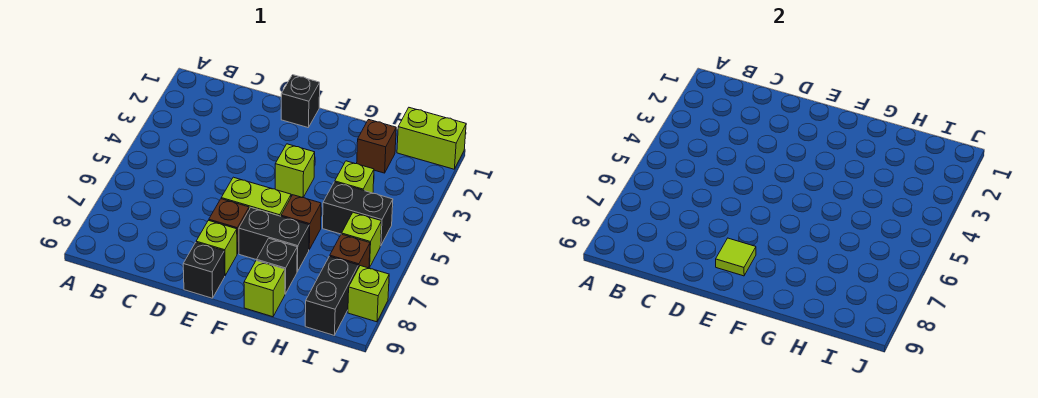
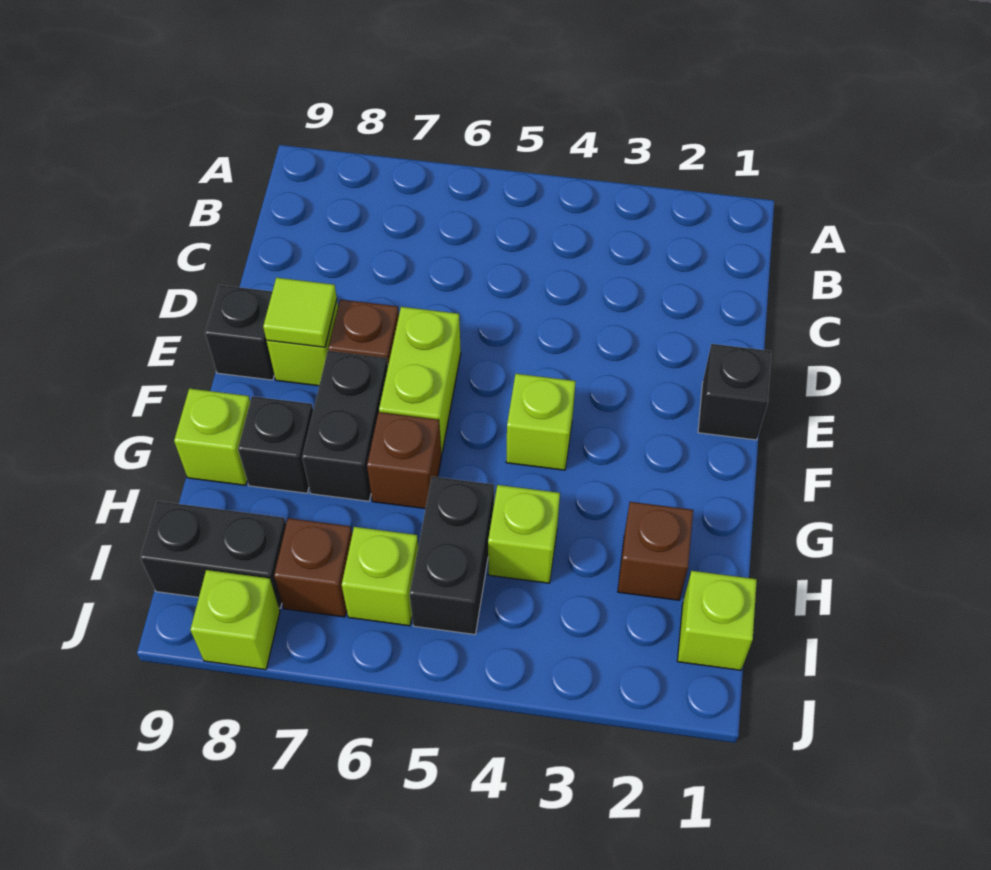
lime 1x2 brick [397,108,466,169] -> lime 1x1 brick [677,571,757,670]

